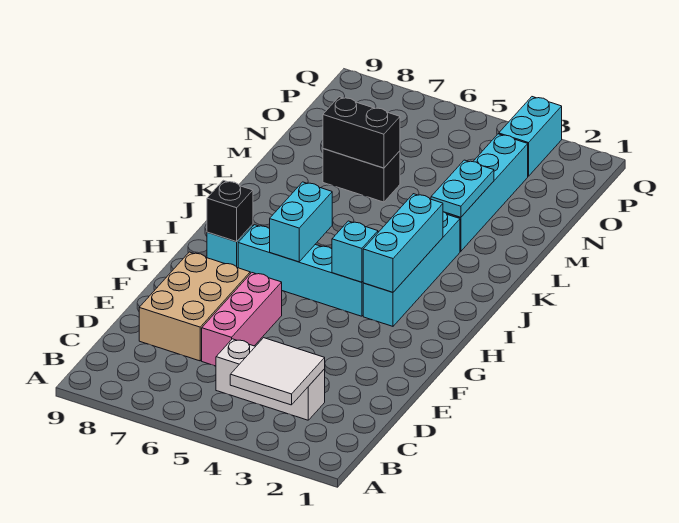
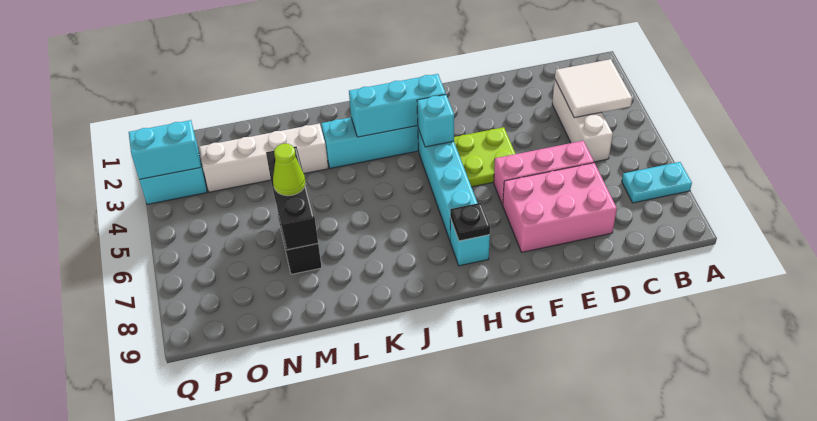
tan 2x3 brick [139,252,250,361] -> pink 2x3 brick [503,163,617,252]
none -> lime 2x2 plate [454,127,515,187]
cyan 1x2 brick [270,182,332,262] -> cyan 1x2 brick moved to [129,120,201,180]
black 1x1 brick [207,180,253,242] -> black 1x1 plate [450,203,490,241]
cyan 1x4 brick [446,134,528,251] -> white 1x4 brick [199,124,328,192]
cyan 1x2 plate [431,160,494,217] -> cyan 1x2 plate moved to [622,162,692,203]
black 1x2 brick [323,97,400,168] -> black 1x3 brick [266,147,318,250]
none -> lime 1x1 cone [273,144,305,196]

